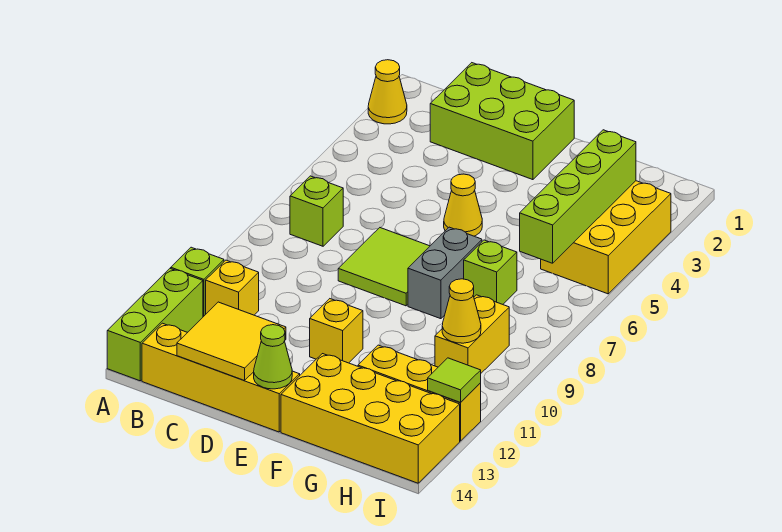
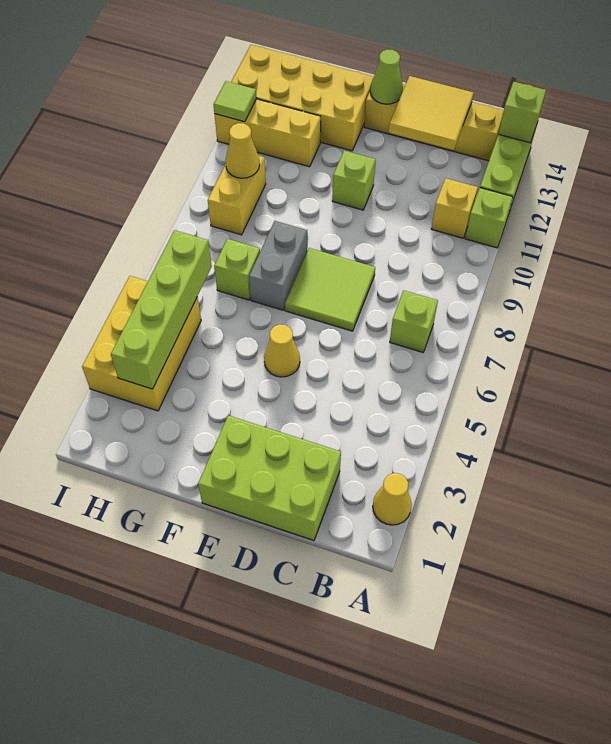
none -> lime 1x1 brick [499,82,546,143]
yellow 1x1 brick [310,299,363,363] -> lime 1x1 brick [332,151,376,210]

